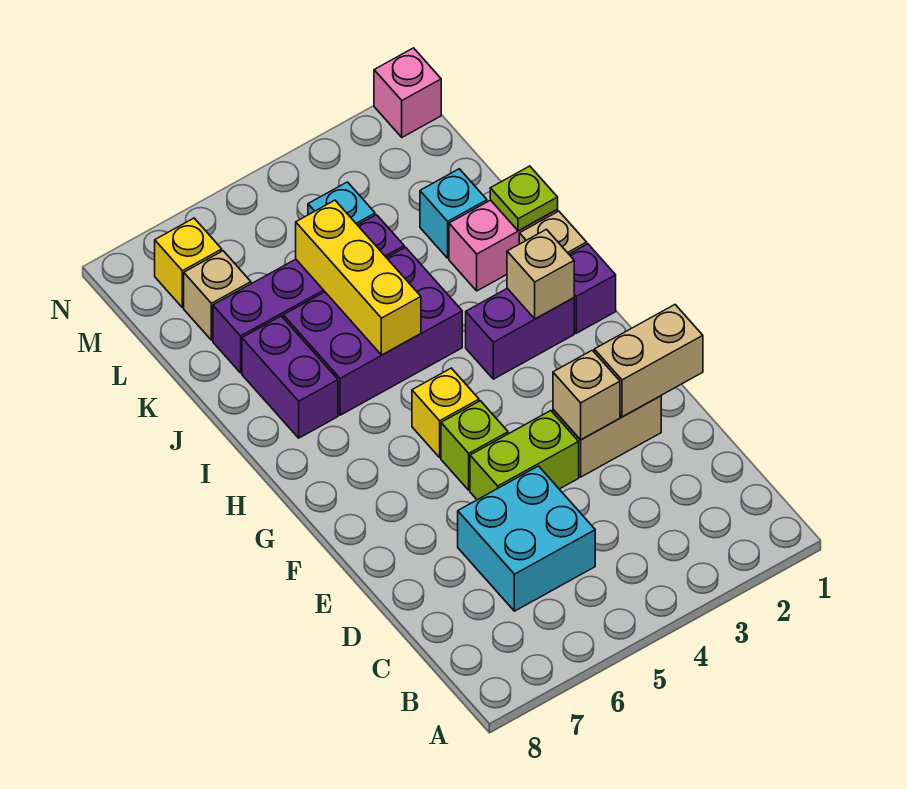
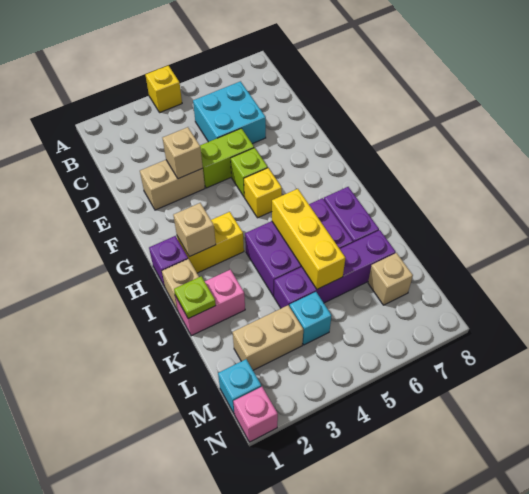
tan 1x2 brick [594,305,703,417] -> tan 1x2 brick moved to [233,305,303,370]
purple 1x2 brick [466,288,574,379] -> yellow 1x2 brick [177,212,244,273]
cyan 1x1 brick [420,169,487,258] -> cyan 1x1 brick moved to [218,359,261,414]
yellow 1x1 brick [155,218,222,308] -> yellow 1x1 brick moved to [146,66,182,113]

